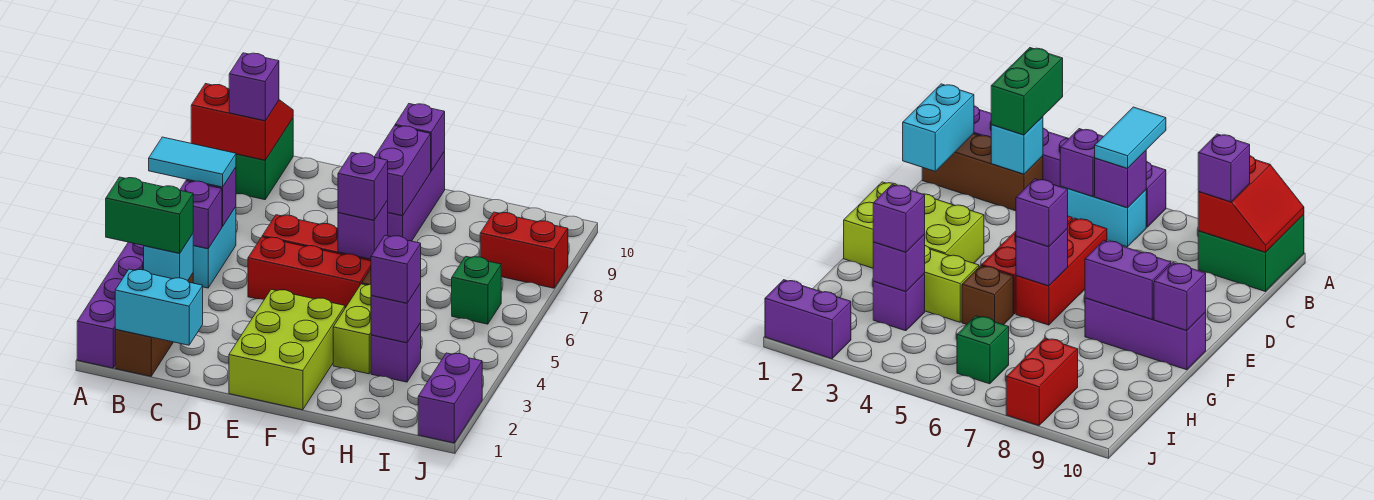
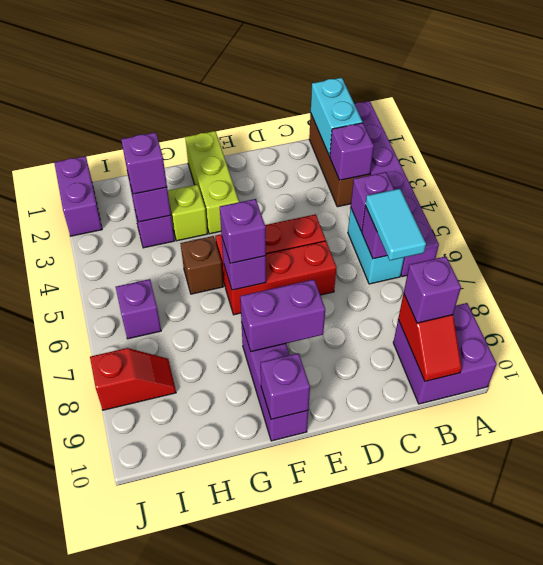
green 1x2 brick [106,177,193,253] -> none
cyan 1x2 tile [149,137,236,187] -> cyan 1x2 tile turned to [365,189,426,260]
green 2x2 brick [236,118,293,200] -> purple 2x2 brick [393,303,497,404]
red 2x2 slope [191,84,293,160] -> red 1x2 slope [398,294,462,381]
cyan 1x2 brick [115,269,203,345] -> cyan 1x2 brick turned to [311,78,363,156]
cyan 1x1 brick [144,234,193,281] -> purple 1x1 brick [330,123,374,180]
lime 2x3 brick [229,289,345,410] -> lime 1x3 brick [185,131,239,234]
purple 1x2 brick [374,126,431,216] -> purple 1x2 brick turned to [240,280,325,351]
lime 1x2 brick [333,284,371,374] -> lime 1x1 brick [168,185,208,241]
green 1x1 brick [452,256,501,324] -> purple 1x1 brick [116,279,161,339]
red 1x2 brick [480,212,568,288] -> red 1x2 slope [90,348,176,410]

